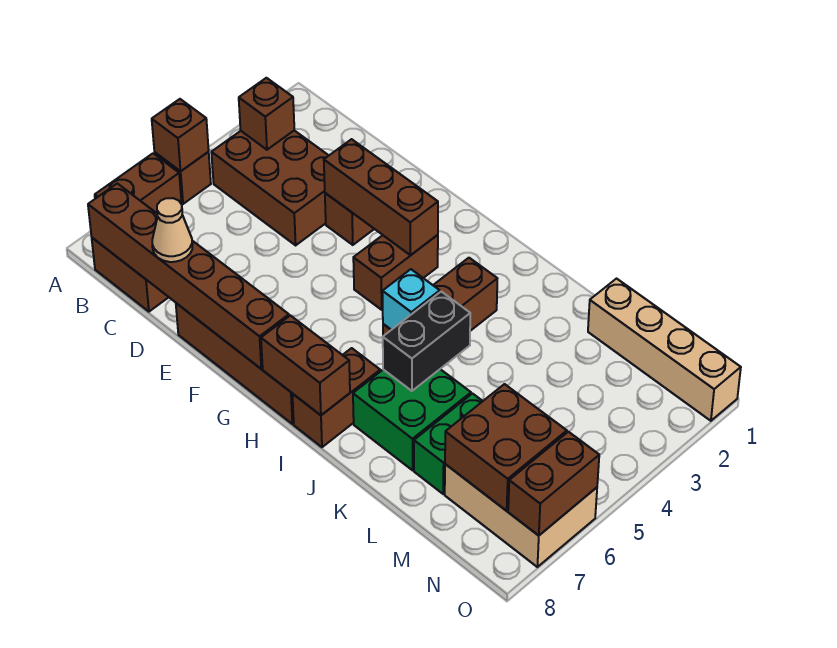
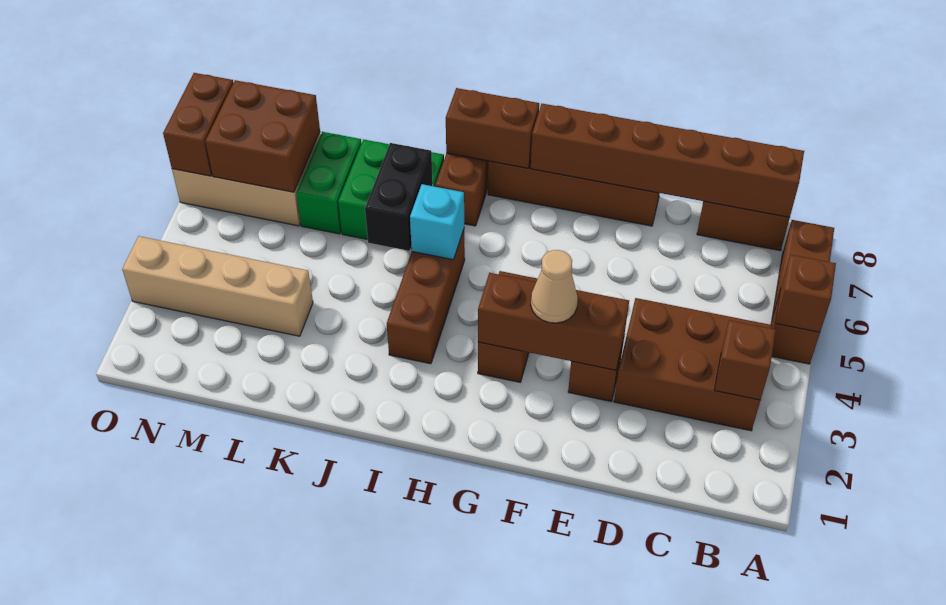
tan 1x1 cone [152,198,193,262] -> tan 1x1 cone moved to [531,250,578,323]
tan 1x4 brick [588,279,741,421] -> tan 1x4 brick moved to [122,236,313,336]

